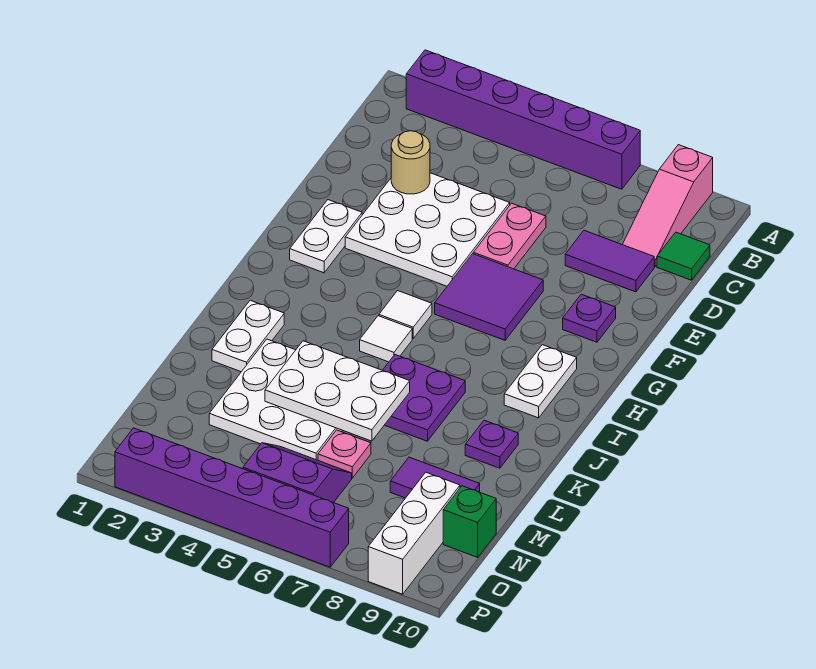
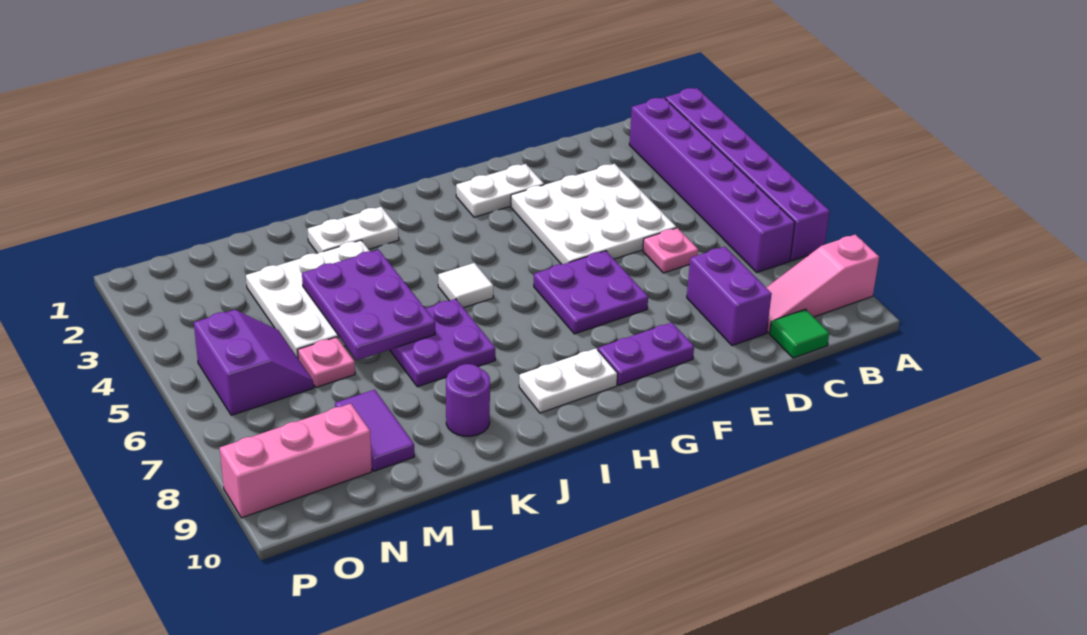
tan 1x1 round brick [391,131,430,194] -> none
pink 1x2 plate [473,203,546,269] -> pink 1x1 plate [643,228,698,273]
purple 1x2 tile [565,231,654,292] -> purple 1x2 brick [687,247,772,346]
purple 2x2 tile [435,254,543,340] -> purple 2x2 plate [534,251,648,334]
purple 1x1 plate [563,294,616,342] -> purple 1x2 plate [598,322,694,385]
white 1x1 tile [379,291,432,338] -> none
white 2x3 plate [265,341,410,441] -> purple 2x3 plate [302,250,435,360]
purple 1x1 plate [465,420,518,468] -> purple 1x1 round brick [446,364,490,436]
white 1x3 brick [368,472,460,594] -> pink 1x3 brick [220,404,372,518]
green 1x1 brick [443,486,496,557] -> none
purple 1x6 brick [115,428,349,567] -> purple 1x6 brick moved to [629,98,795,272]

